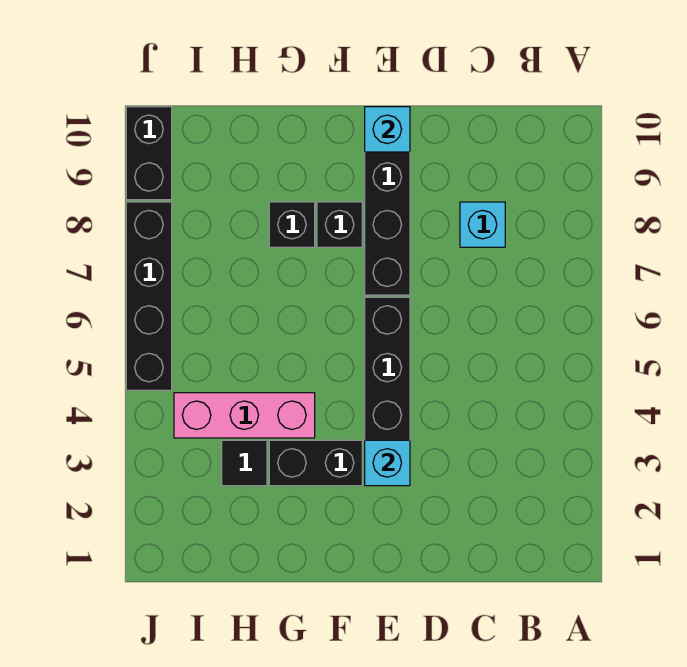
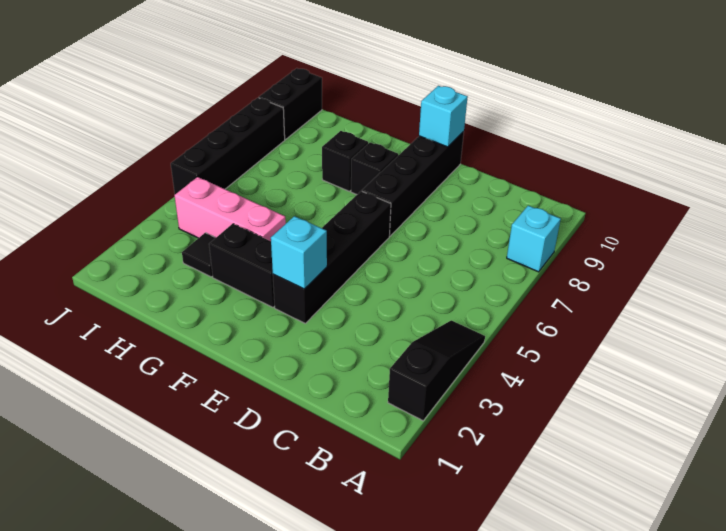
none -> black 1x3 slope [388,320,485,421]
cyan 1x1 brick [460,202,505,247] -> cyan 1x1 brick moved to [507,206,561,272]

